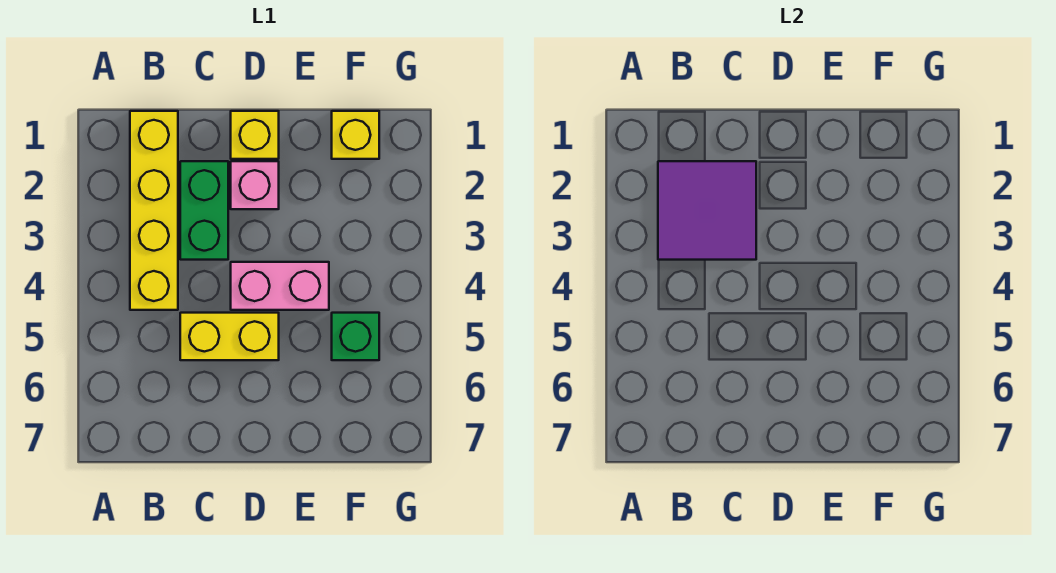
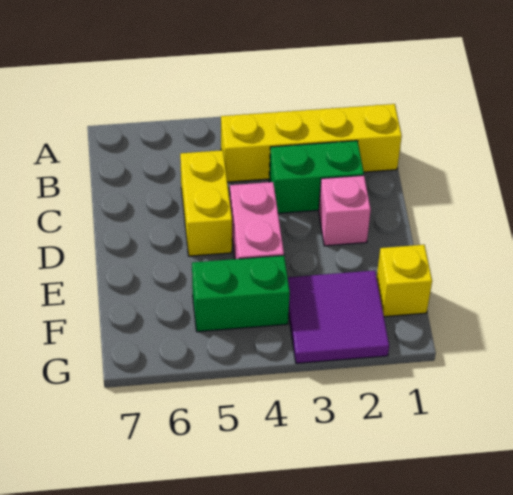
purple 2x2 tile [658,161,756,260] -> purple 2x2 tile moved to [288,270,389,363]
yellow 1x1 brick [231,111,279,159] -> none
green 1x1 brick [332,313,379,360] -> green 1x2 brick [192,255,290,332]

